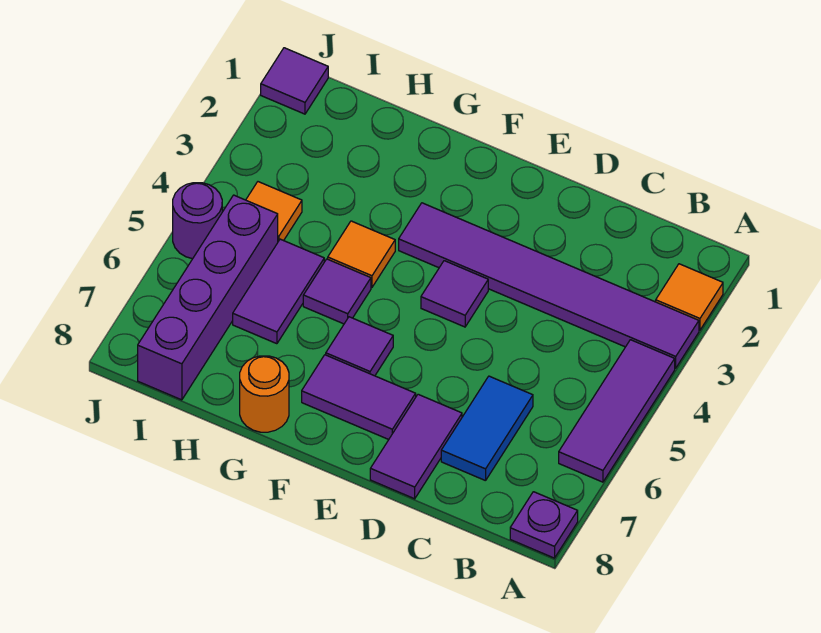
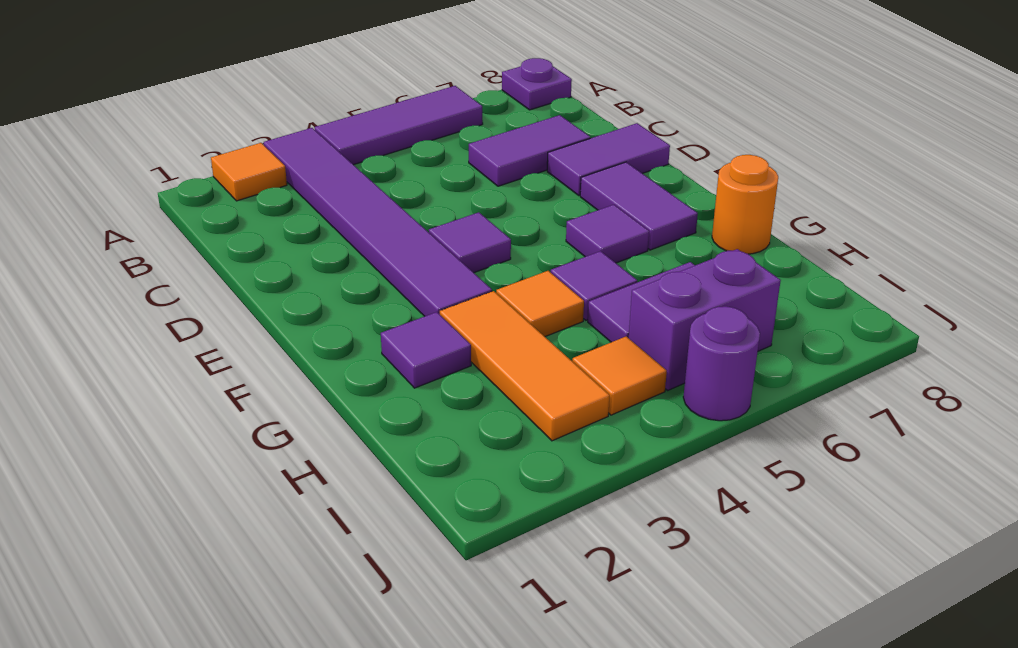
blue 1x2 tile [441,376,533,481] -> purple 1x2 tile [469,115,590,186]
none -> orange 1x3 tile [440,291,610,441]
purple 1x4 brick [138,195,278,400] -> purple 1x2 brick [629,249,781,390]
purple 1x1 tile [261,48,328,114] -> purple 1x1 tile moved to [381,312,471,388]

